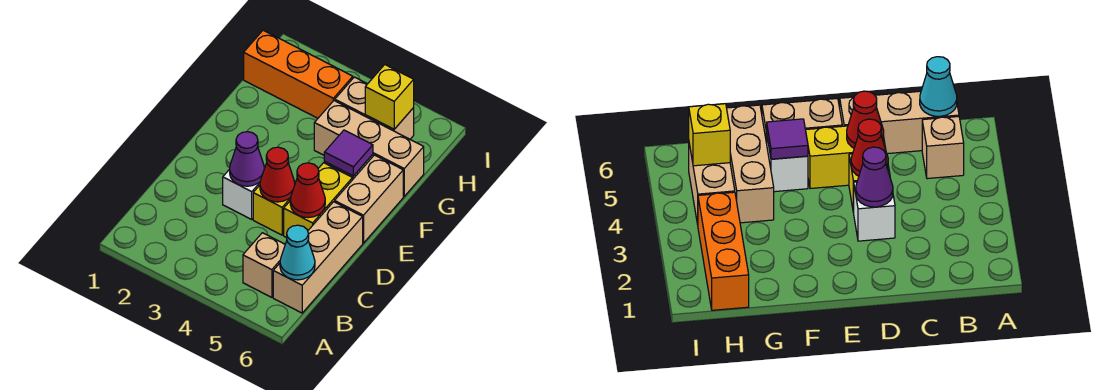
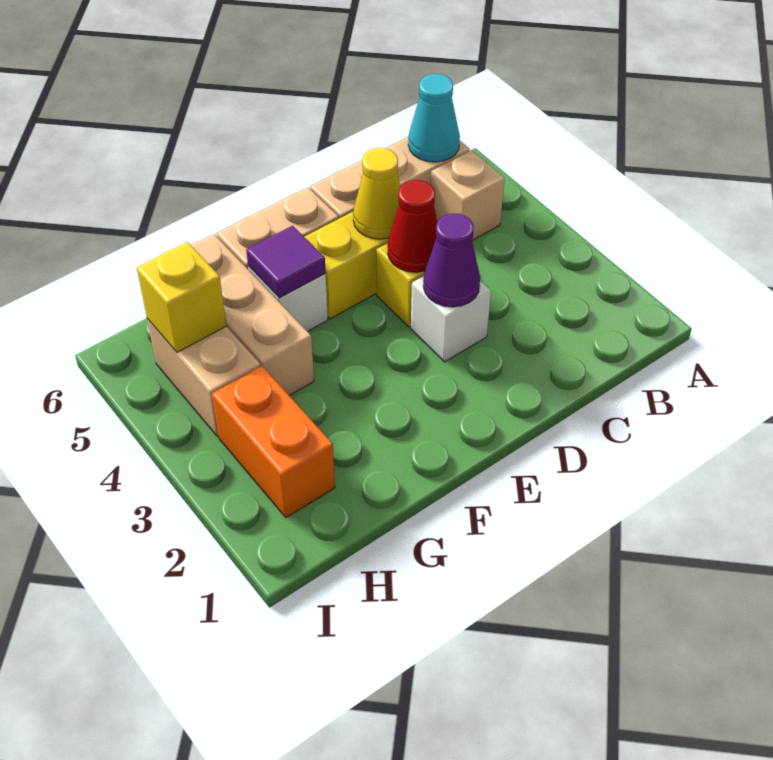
red 1x1 cone [290,163,325,218] -> yellow 1x1 cone [353,148,401,239]
orange 1x3 brick [244,30,353,118] -> orange 1x2 brick [212,366,335,518]

